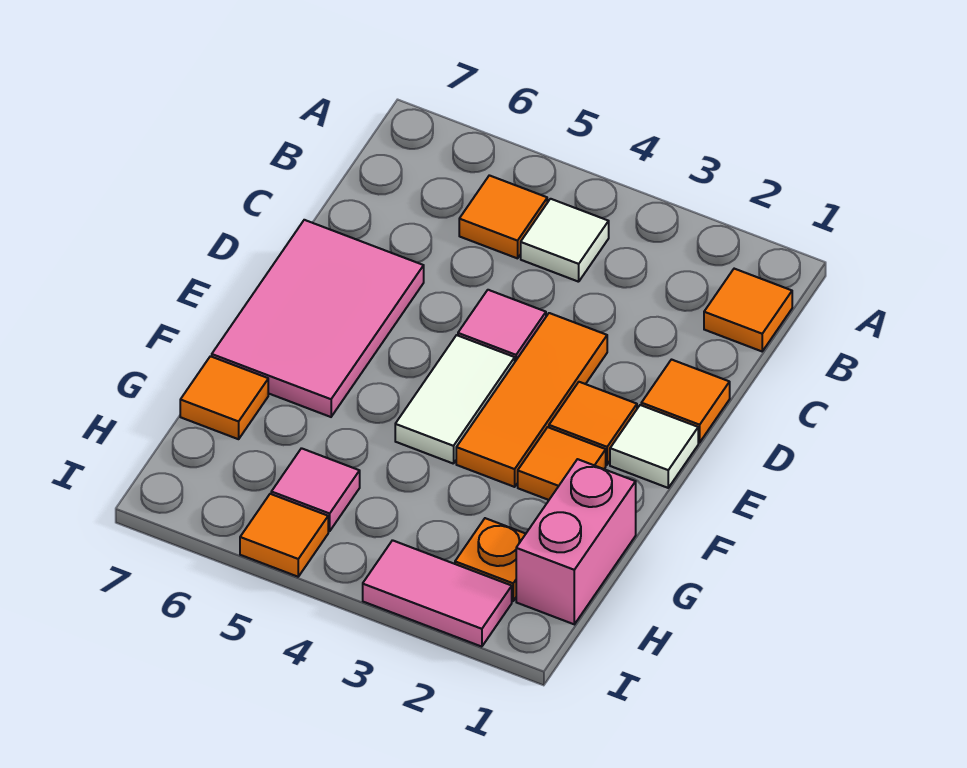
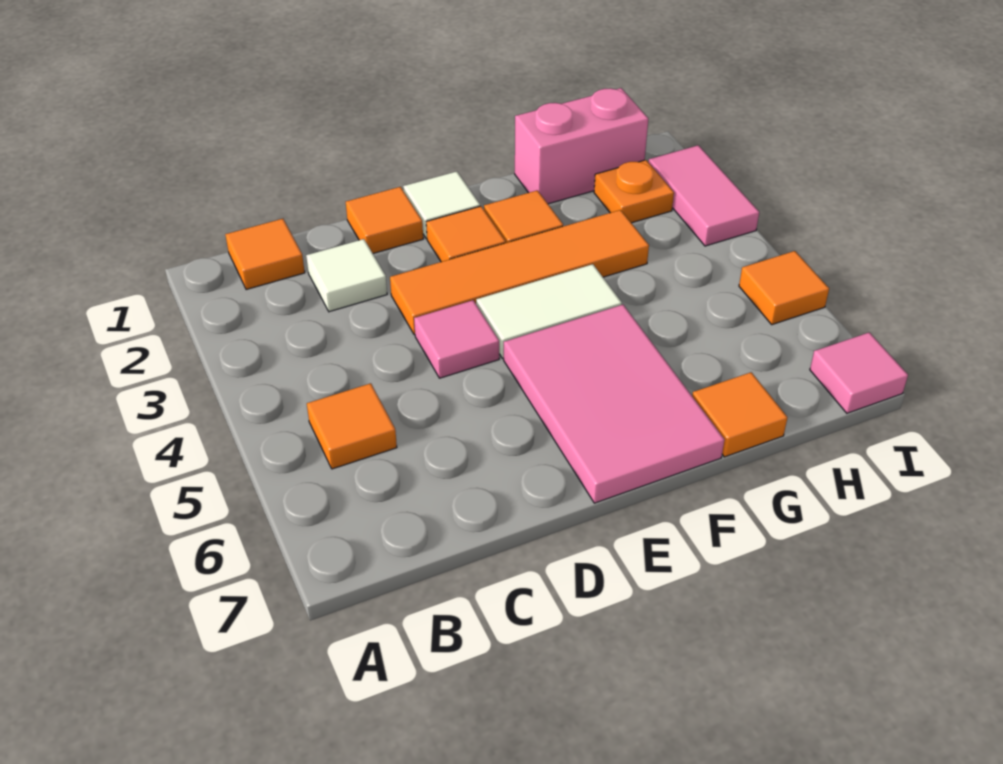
white 1x1 tile [521,199,609,282] -> white 1x1 tile moved to [306,239,387,312]
orange 1x3 tile [456,313,607,487] -> orange 1x4 tile [390,210,649,335]
pink 2x3 tile [212,220,424,417] -> pink 2x3 tile turned to [504,305,724,503]
pink 1x1 tile [271,448,360,531] -> pink 1x1 tile moved to [810,332,908,413]

